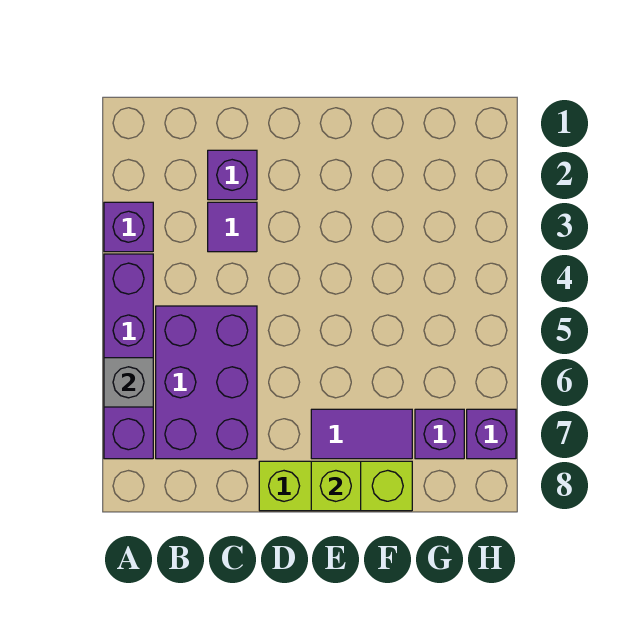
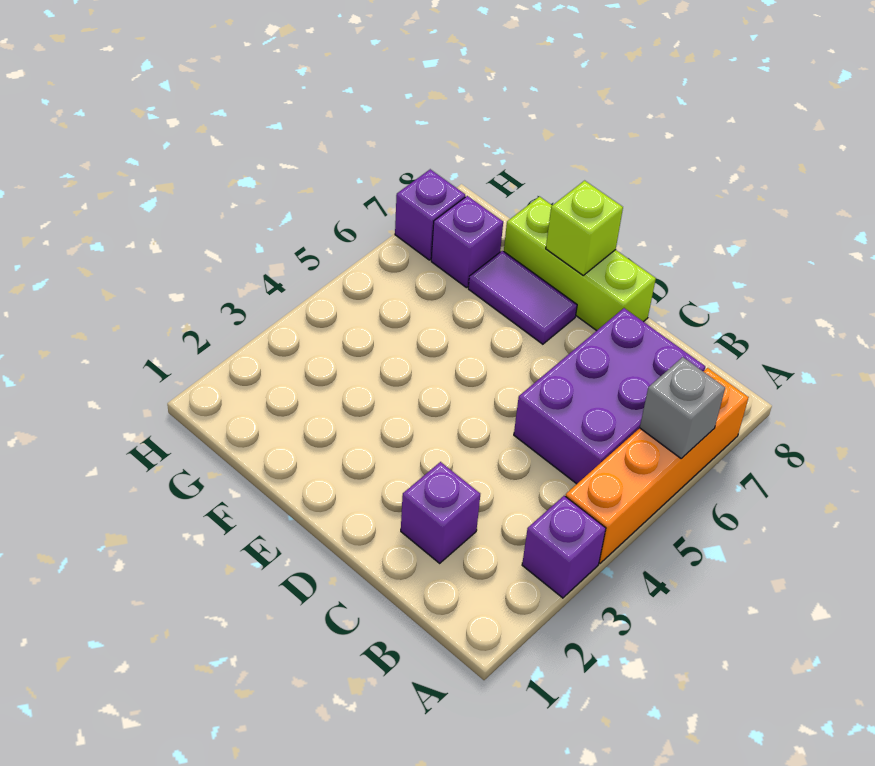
purple 1x4 brick [104,254,153,459] -> orange 1x4 brick [566,368,749,563]
purple 1x1 tile [208,202,257,252] -> none

